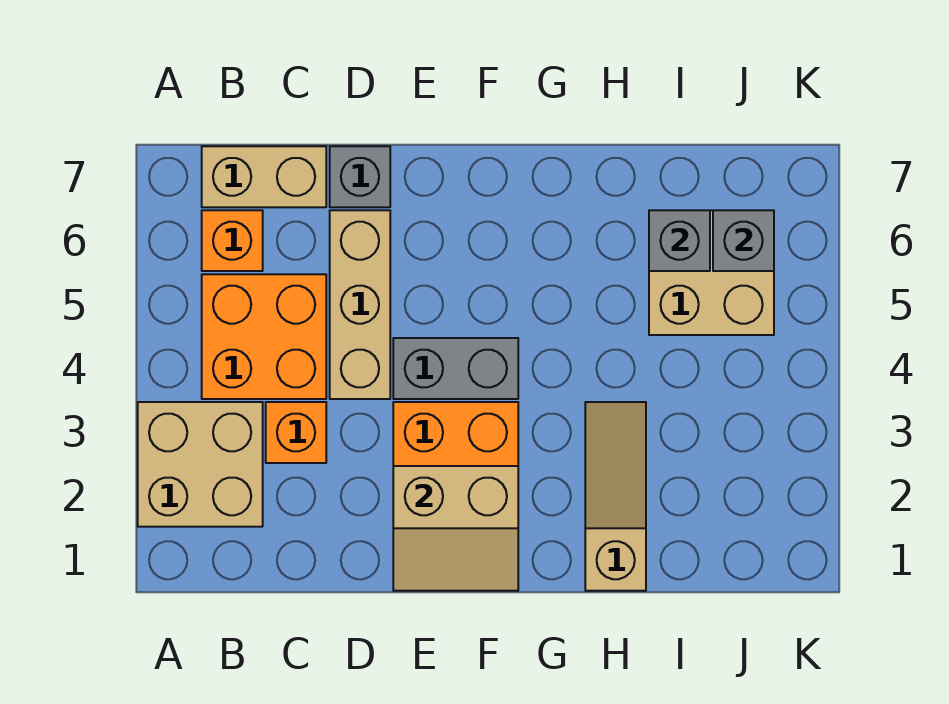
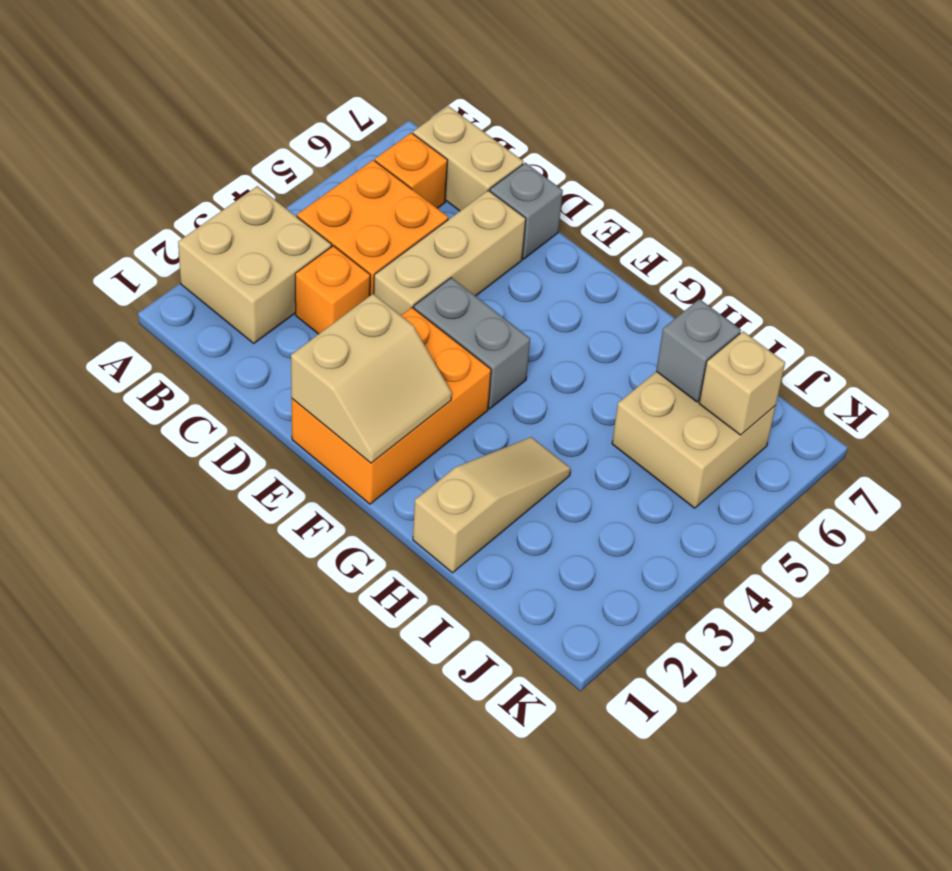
tan 2x2 slope [393,466,518,591] -> tan 2x2 slope turned to [291,294,452,463]
grey 1x1 brick [713,210,774,271] -> tan 1x1 brick [699,331,785,435]

